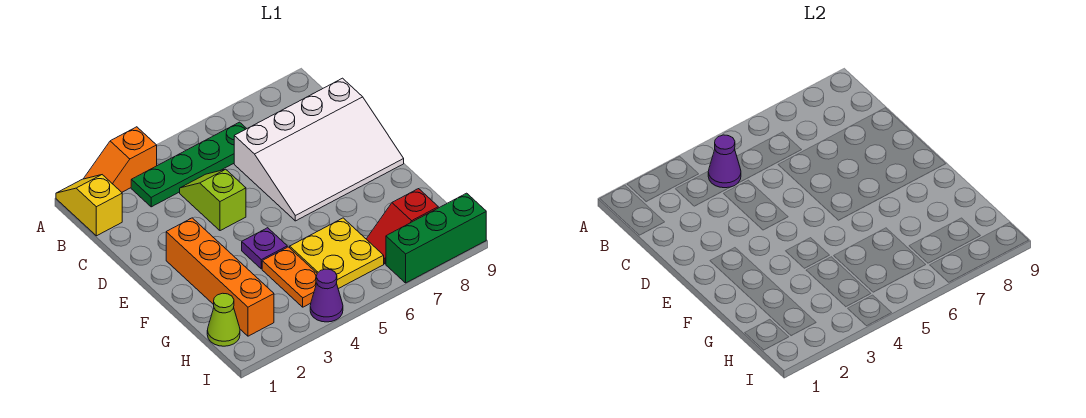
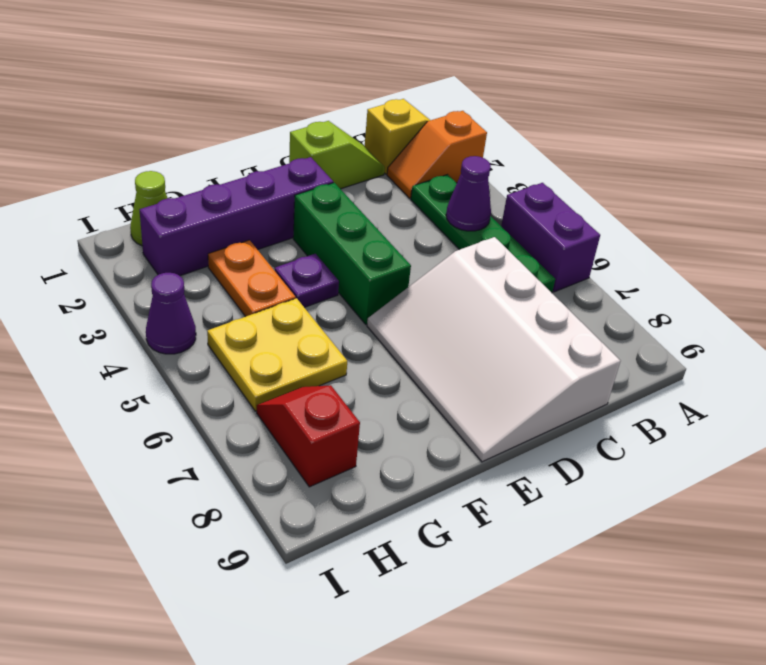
orange 1x2 slope [84,127,157,192] -> orange 1x2 slope turned to [387,111,487,198]
none -> purple 1x2 brick [501,183,600,292]
lime 1x2 slope [180,169,246,231] -> lime 1x2 slope moved to [289,121,385,189]
orange 1x4 brick [166,218,274,336] -> purple 1x4 brick [140,157,333,276]
orange 1x2 plate [262,247,317,307] -> orange 1x2 plate turned to [208,240,296,317]
green 1x3 brick [386,193,486,283] -> green 1x3 brick moved to [293,183,411,324]

